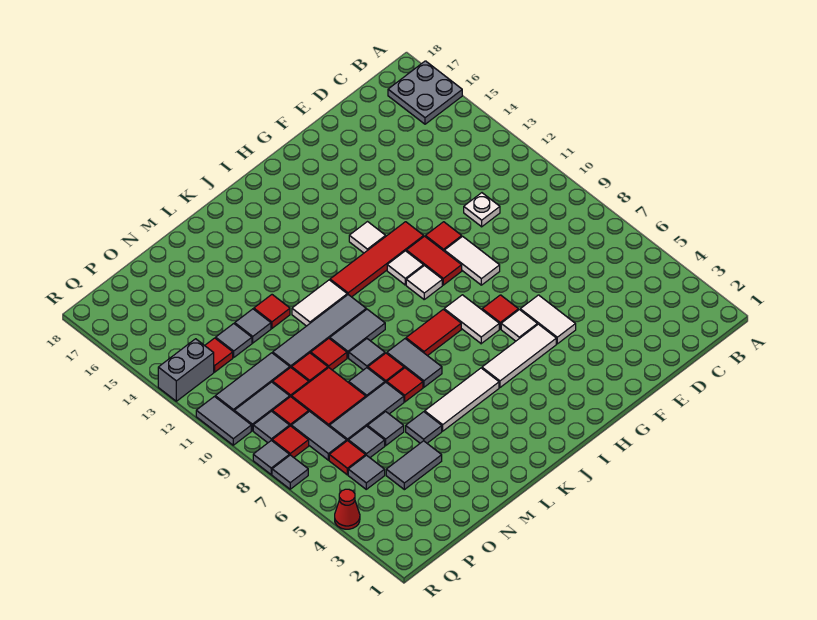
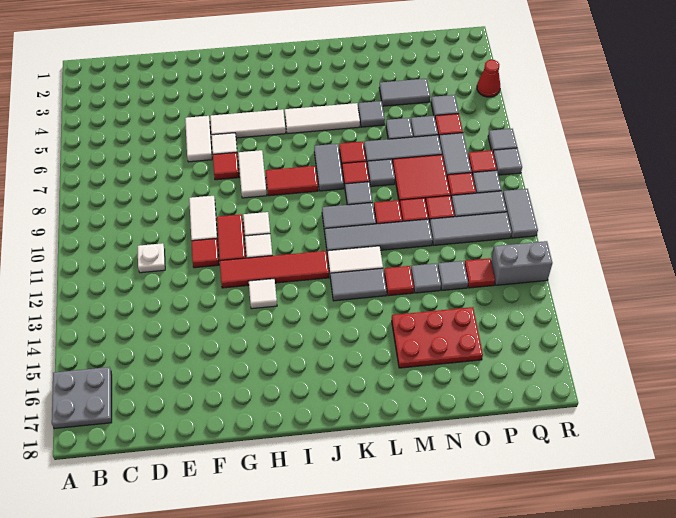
none -> grey 1x2 tile [330,268,387,301]
none -> red 2x3 plate [392,307,483,368]

